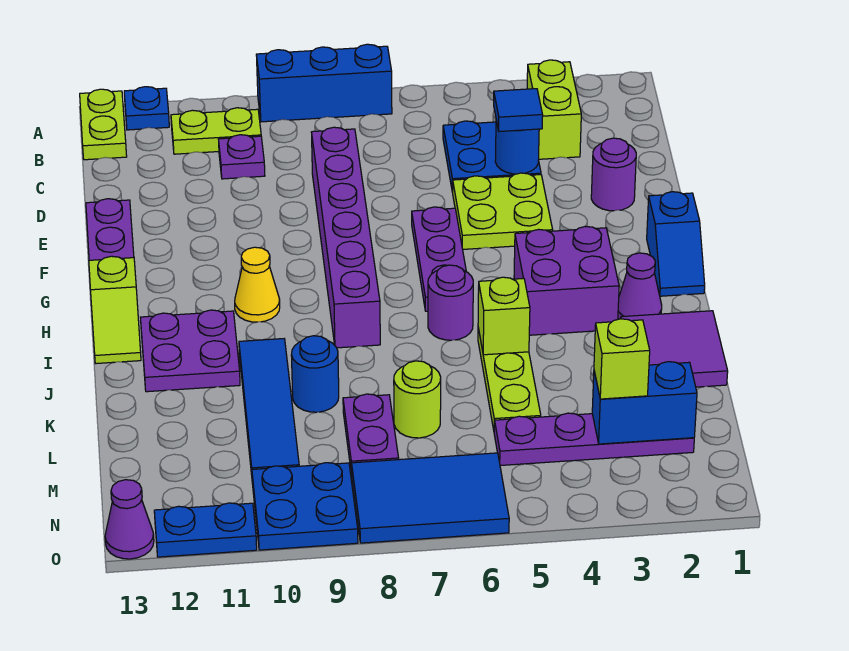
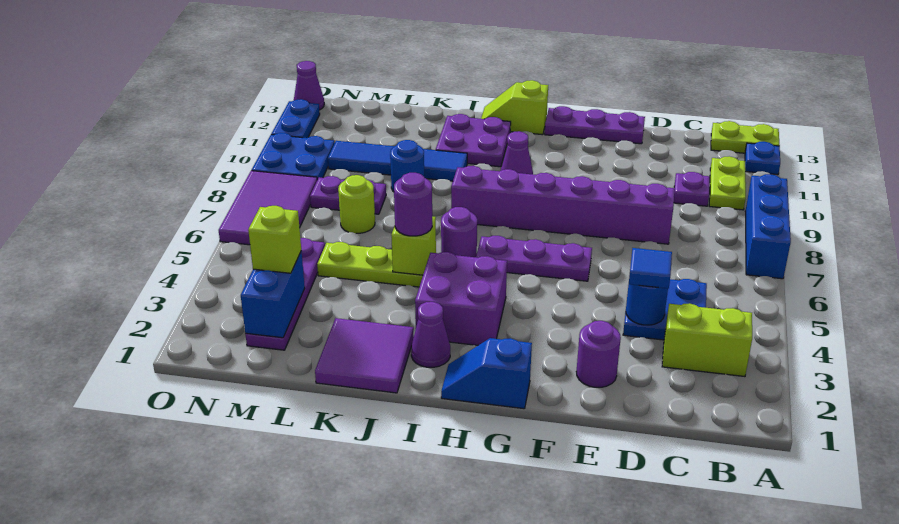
lime 2x2 plate [453,173,553,249] -> none
yellow 1x1 cone [235,247,280,322] -> purple 1x1 cone [500,131,533,174]
none -> purple 1x1 round brick [394,173,432,236]
blue 2x3 tile [351,453,509,543] -> purple 2x3 tile [219,171,317,245]

